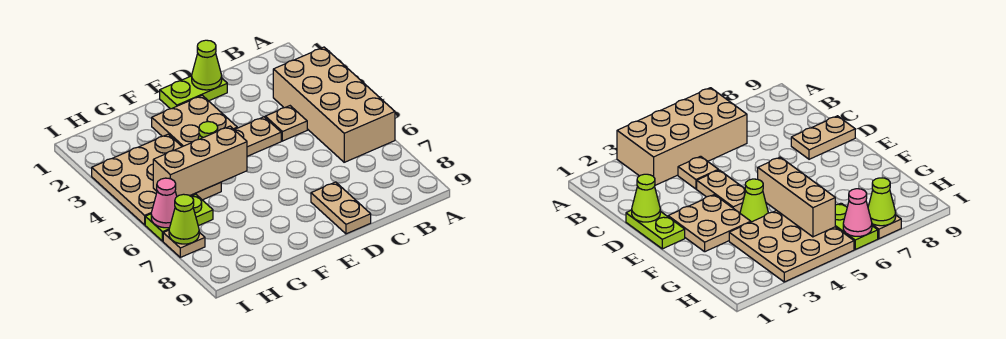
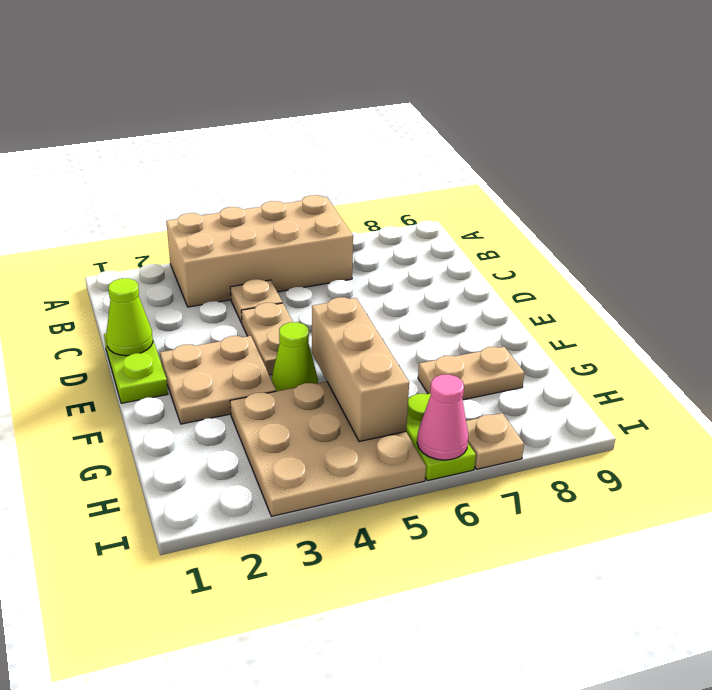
tan 1x2 plate [311,182,371,234] -> tan 1x2 plate moved to [418,347,524,400]
lime 1x1 cone [169,194,199,244] -> none

